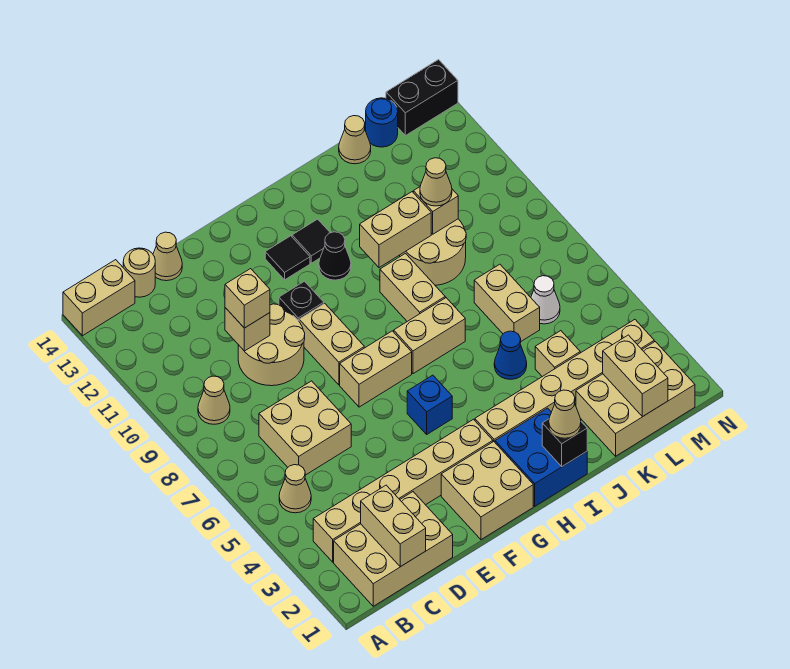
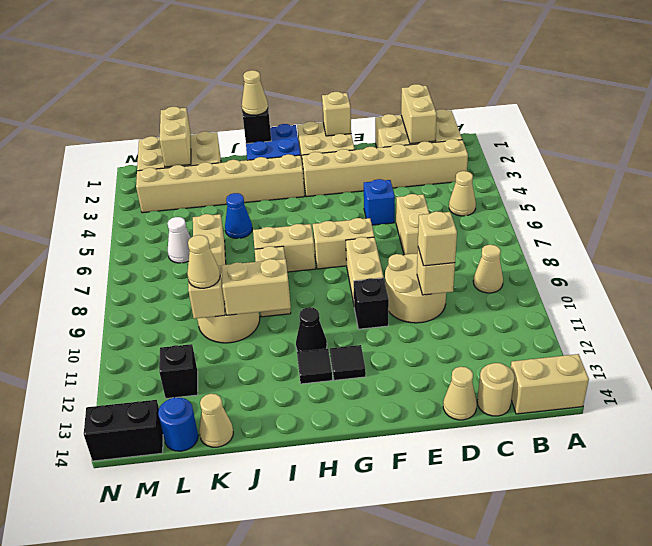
tan 2x2 brick [259,381,351,475] -> tan 1x2 brick [396,194,429,255]
blue 1x1 brick [407,375,452,434] -> blue 1x1 brick moved to [364,179,395,225]
tan 1x1 brick [535,331,580,377] -> tan 1x1 brick moved to [322,92,351,136]
none -> black 1x1 brick [159,344,198,398]

